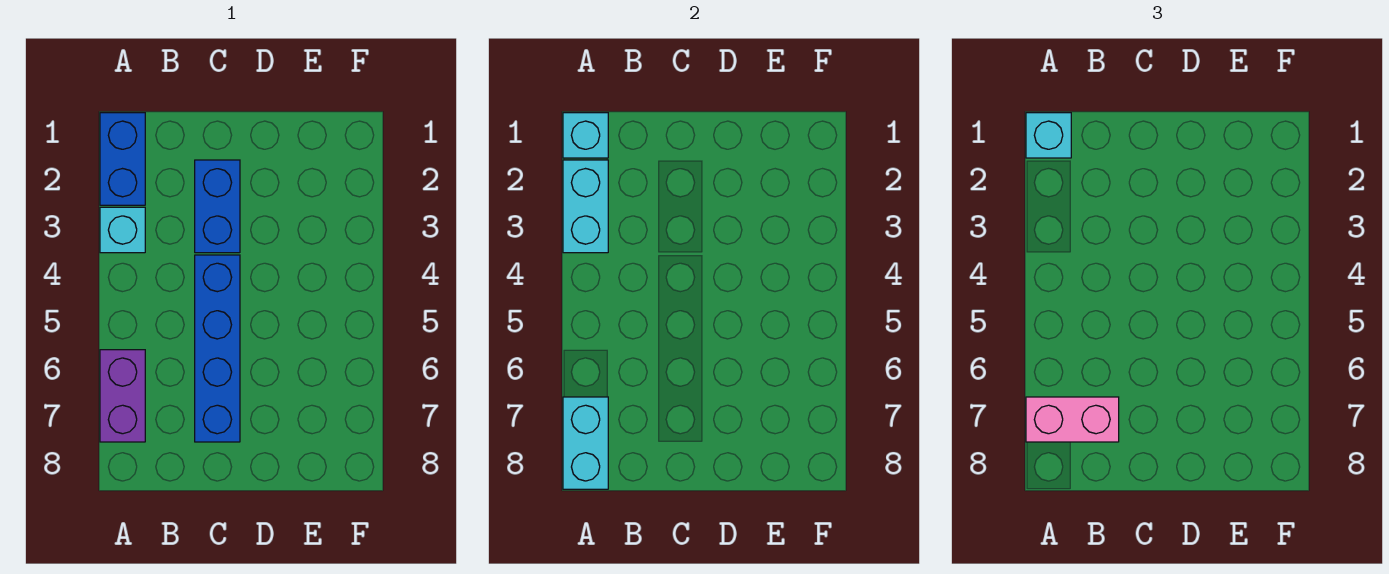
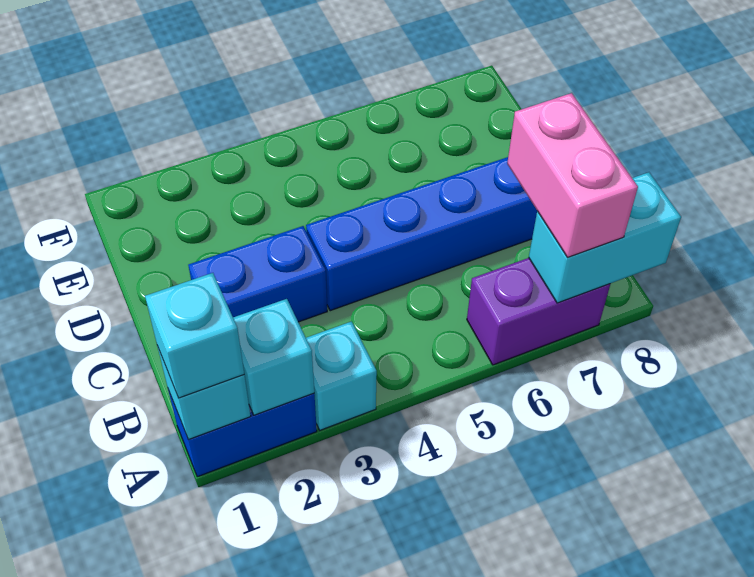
cyan 1x2 brick [563,160,608,253] -> cyan 1x1 brick [233,299,314,415]

